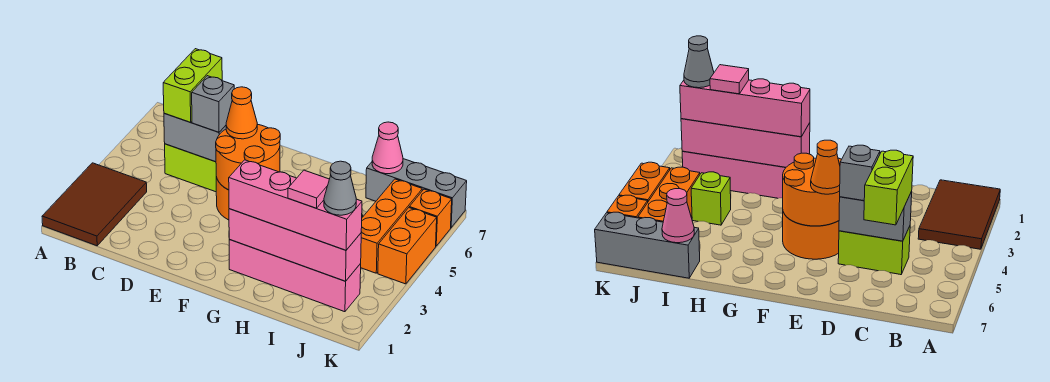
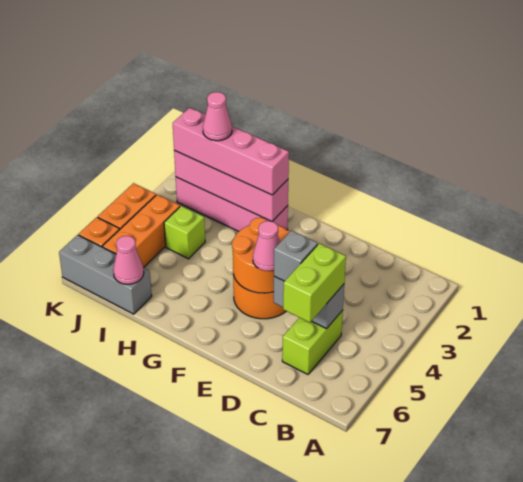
brown 2x3 tile [42,163,147,246] -> none
lime 1x2 brick [165,144,216,192] -> lime 1x2 brick turned to [282,310,343,374]
orange 1x1 cone [226,87,257,139] -> pink 1x1 cone [253,221,280,271]
pink 1x1 tile [288,170,329,208] -> pink 1x1 cone [203,92,232,141]
grey 1x1 cone [324,161,356,215] -> none

